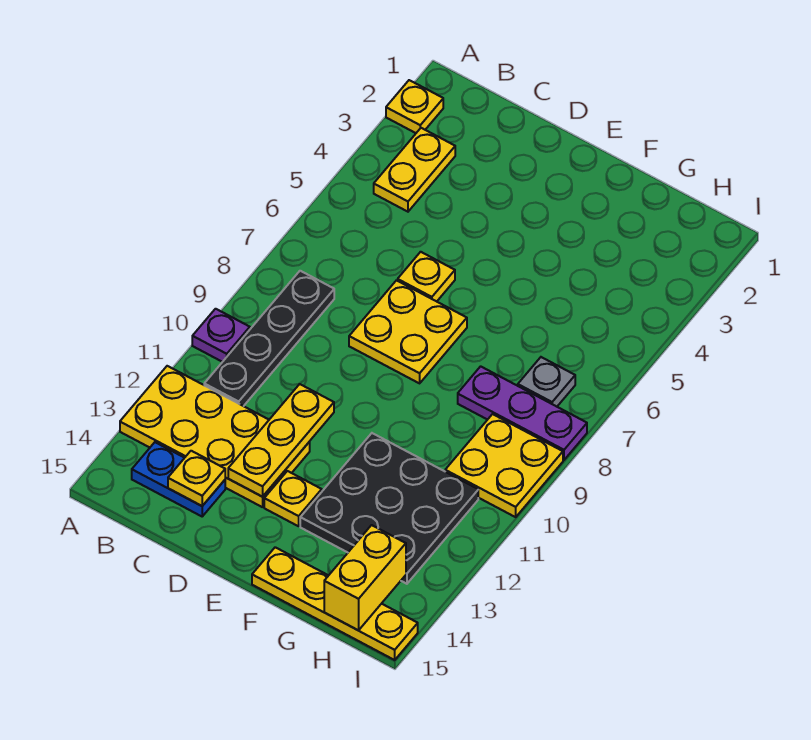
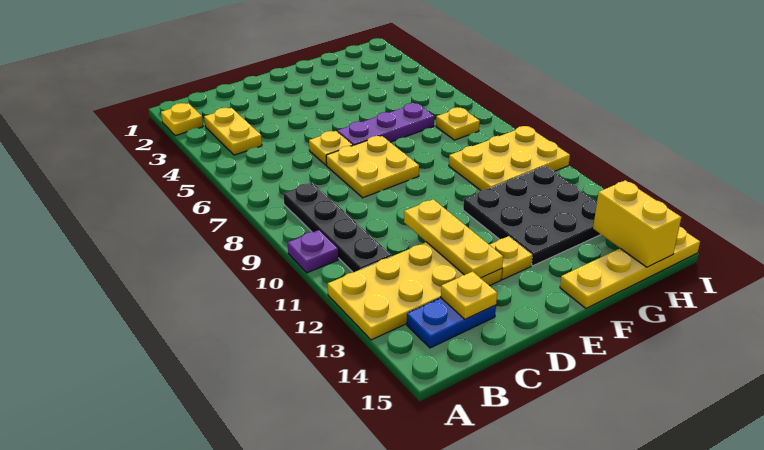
purple 1x3 plate [458,366,587,460] -> purple 1x3 plate moved to [337,103,434,145]
grey 1x1 plate [518,357,575,407] -> yellow 1x1 plate [436,107,480,140]
yellow 2x2 plate [445,414,563,517] -> yellow 2x3 plate [449,126,570,190]

